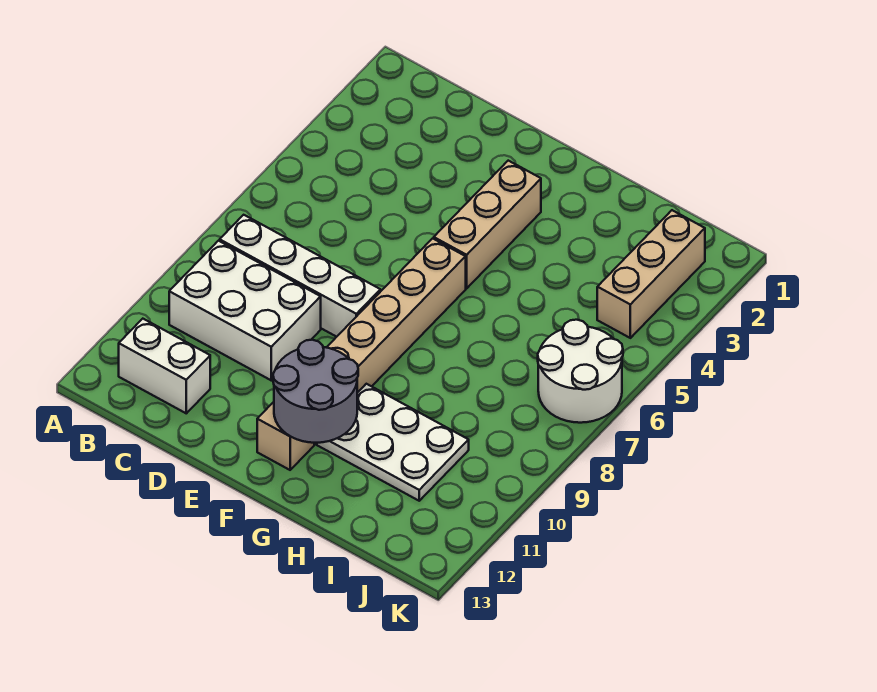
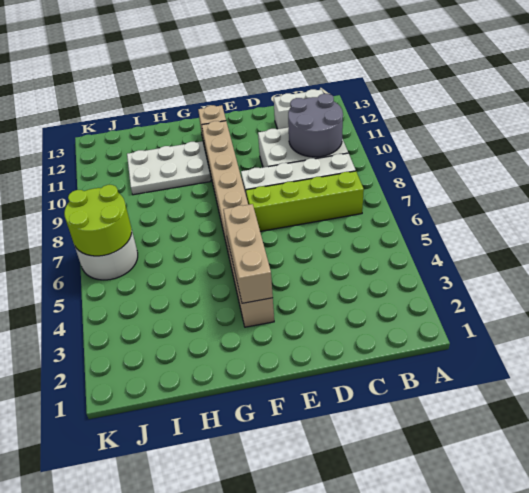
none -> lime 1x4 brick [246,171,364,231]
grey 2x2 round brick [273,340,358,443] -> grey 2x2 round brick moved to [288,94,343,157]
tan 1x3 brick [597,210,705,338] -> tan 1x3 brick moved to [223,204,273,303]
none -> lime 2x2 round brick [64,185,132,256]

